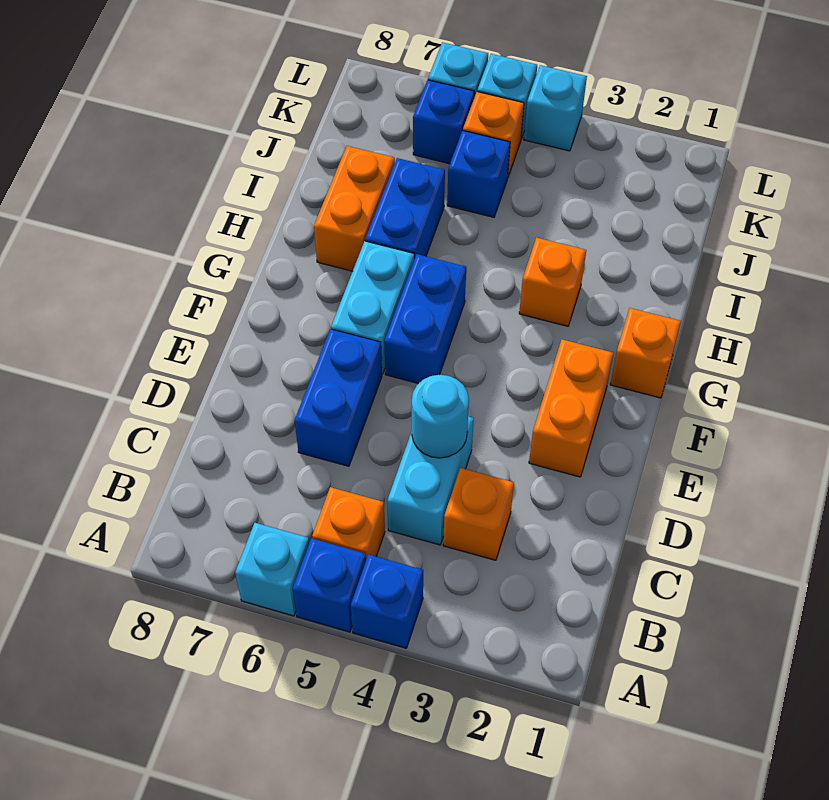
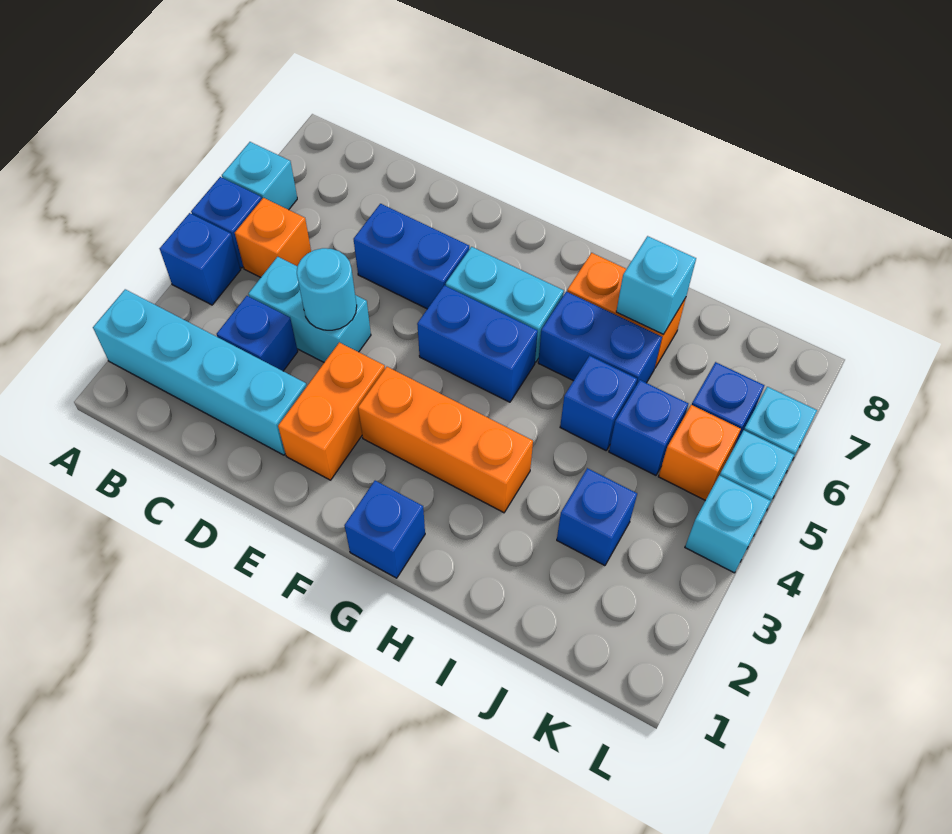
none -> cyan 1x4 brick [93,289,307,455]
orange 1x1 brick [443,468,514,560] -> blue 1x1 brick [217,296,298,371]
orange 1x2 brick [529,339,613,477] -> orange 1x2 brick turned to [278,342,385,480]
orange 1x1 brick [610,308,681,398] -> blue 1x1 brick [345,481,425,578]
orange 1x1 brick [519,238,586,326] -> orange 1x3 brick [358,367,533,513]
none -> blue 1x1 brick [560,356,637,450]
none -> cyan 1x1 brick [616,236,696,335]
none -> blue 1x1 brick [557,468,637,566]

